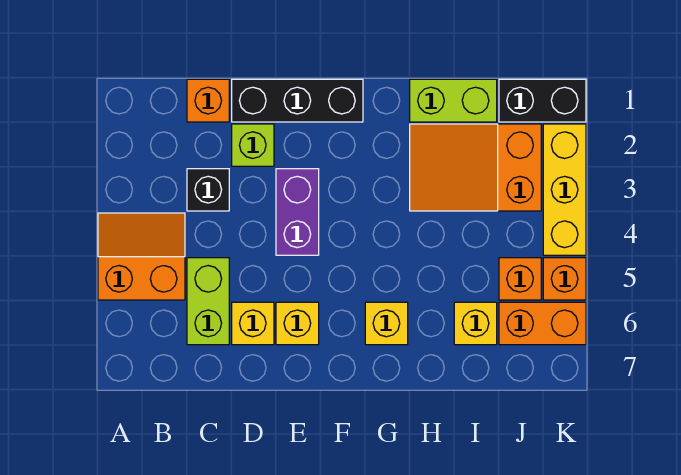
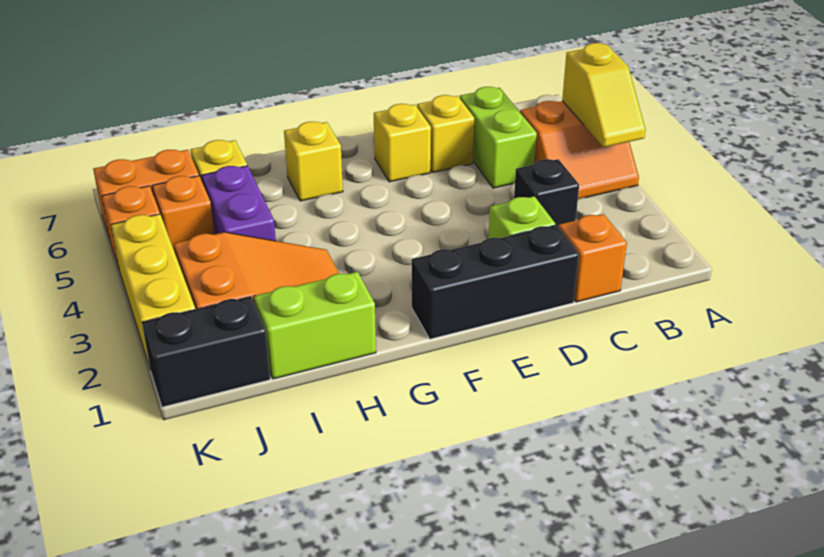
none -> yellow 1x2 slope [562,43,645,147]
purple 1x2 brick [276,169,319,255] -> purple 1x2 brick moved to [202,166,276,241]

